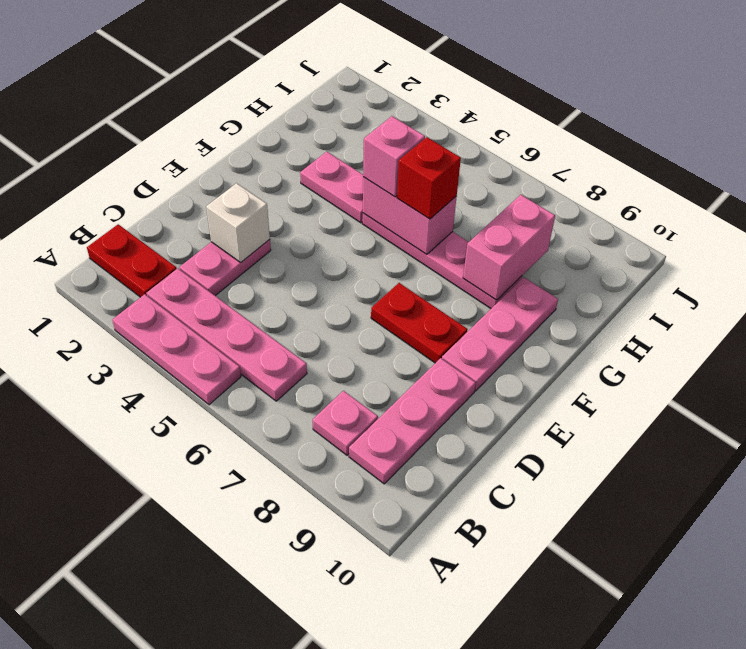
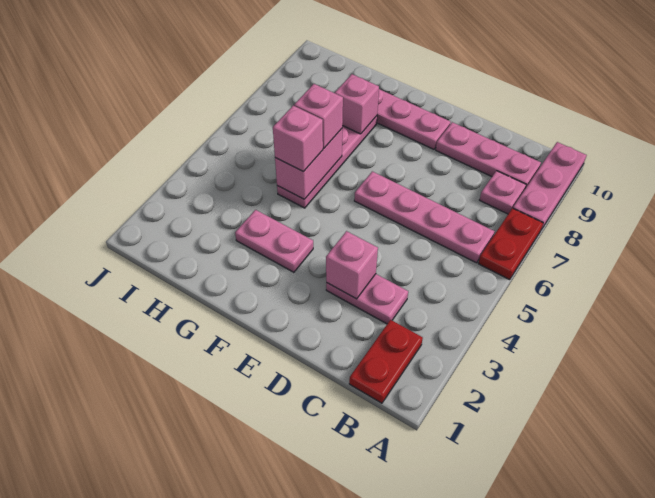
pink 1x3 plate [112,294,241,405] -> pink 1x3 plate moved to [513,142,587,230]
pink 1x4 plate [146,268,307,401] -> pink 1x4 plate turned to [354,171,495,263]
white 1x1 brick [206,183,270,262] -> pink 1x1 brick [326,231,378,299]
red 1x2 plate [371,283,468,363] -> red 1x2 plate moved to [478,208,543,280]
pink 1x2 plate [300,152,363,223] -> pink 1x2 plate turned to [235,210,313,272]
red 1x1 brick [397,137,461,219] -> pink 1x1 brick [294,84,343,149]
pink 1x2 brick [463,195,555,300] -> pink 1x1 brick [335,74,379,134]

